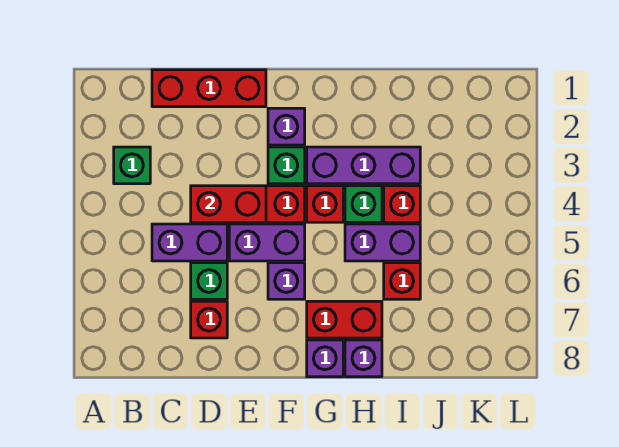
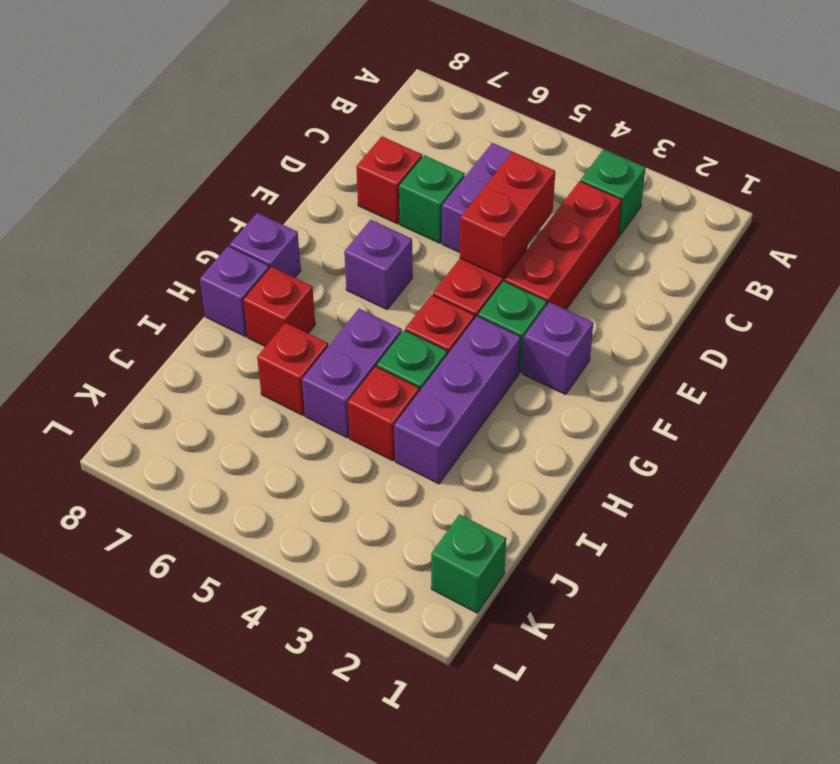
red 1x3 brick [152,70,266,107] -> red 1x3 brick moved to [505,181,622,309]
purple 1x2 brick [229,224,305,261] -> none
red 1x2 brick [307,301,382,338] -> red 1x1 brick [243,267,315,347]
none -> green 1x1 brick [431,514,506,613]

